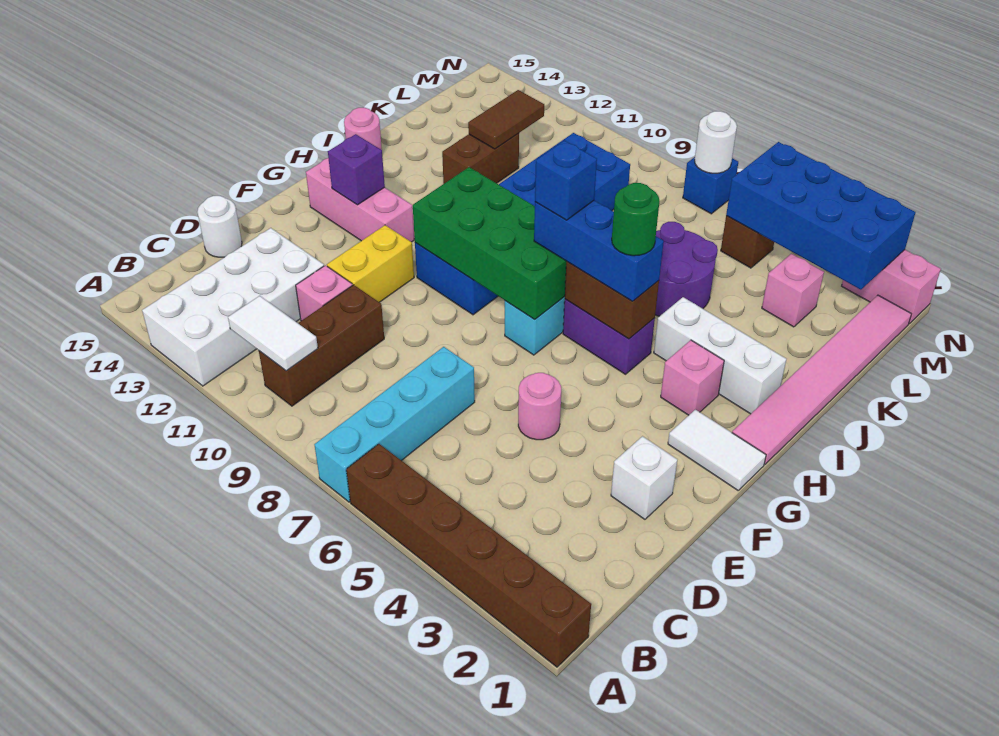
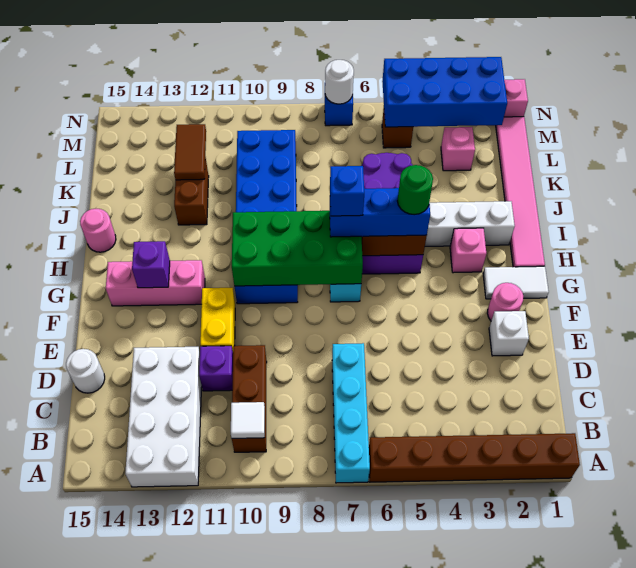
white 1x2 tile [228,296,318,371] -> white 1x1 tile [231,402,265,438]
pink 1x1 brick [296,265,352,321] -> purple 1x1 brick [199,346,233,391]
pink 1x1 round brick [518,373,561,440] -> pink 1x1 round brick moved to [487,283,523,321]

